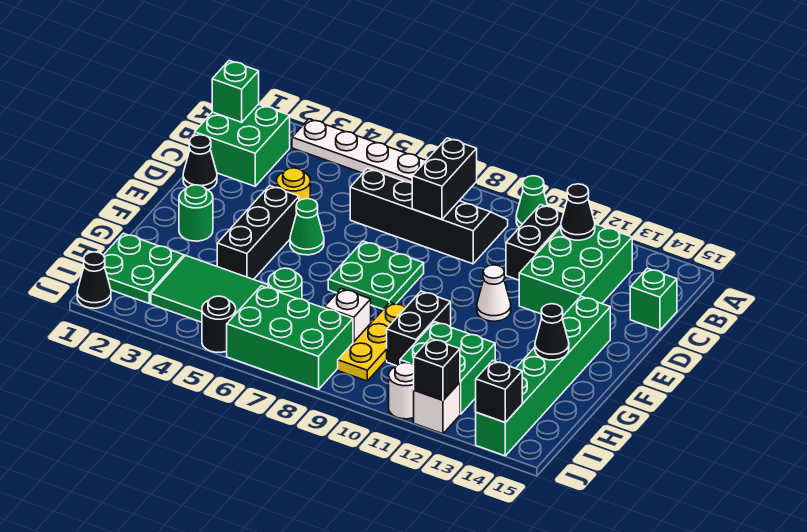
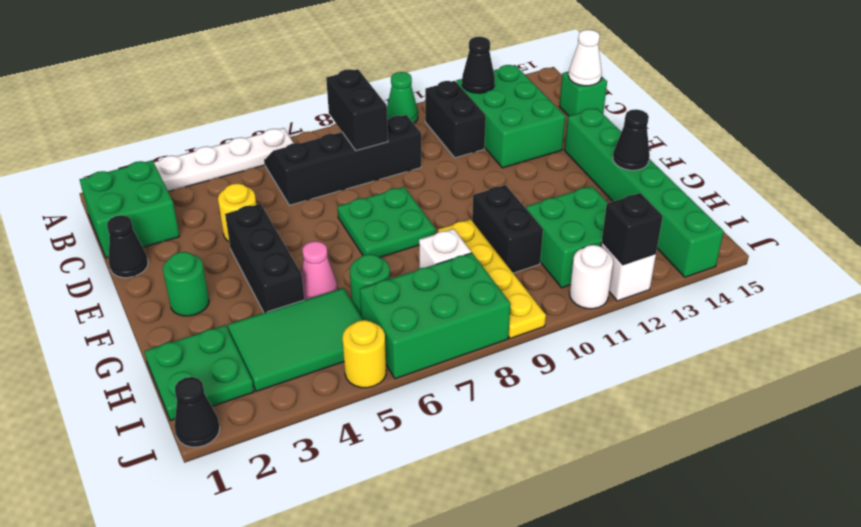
green 1x1 brick [212,60,259,122] -> none
green 1x1 cone [290,199,324,255] -> none
white 1x1 cone [477,265,511,321] -> white 1x1 cone moved to [569,30,602,86]
none -> pink 1x1 cone [301,241,338,300]
yellow 1x3 plate [338,302,406,381] -> yellow 1x4 plate [438,219,546,338]
black 1x1 round brick [202,296,236,352] -> yellow 1x1 round brick [342,320,386,388]
black 1x1 brick [476,360,522,422] -> none

